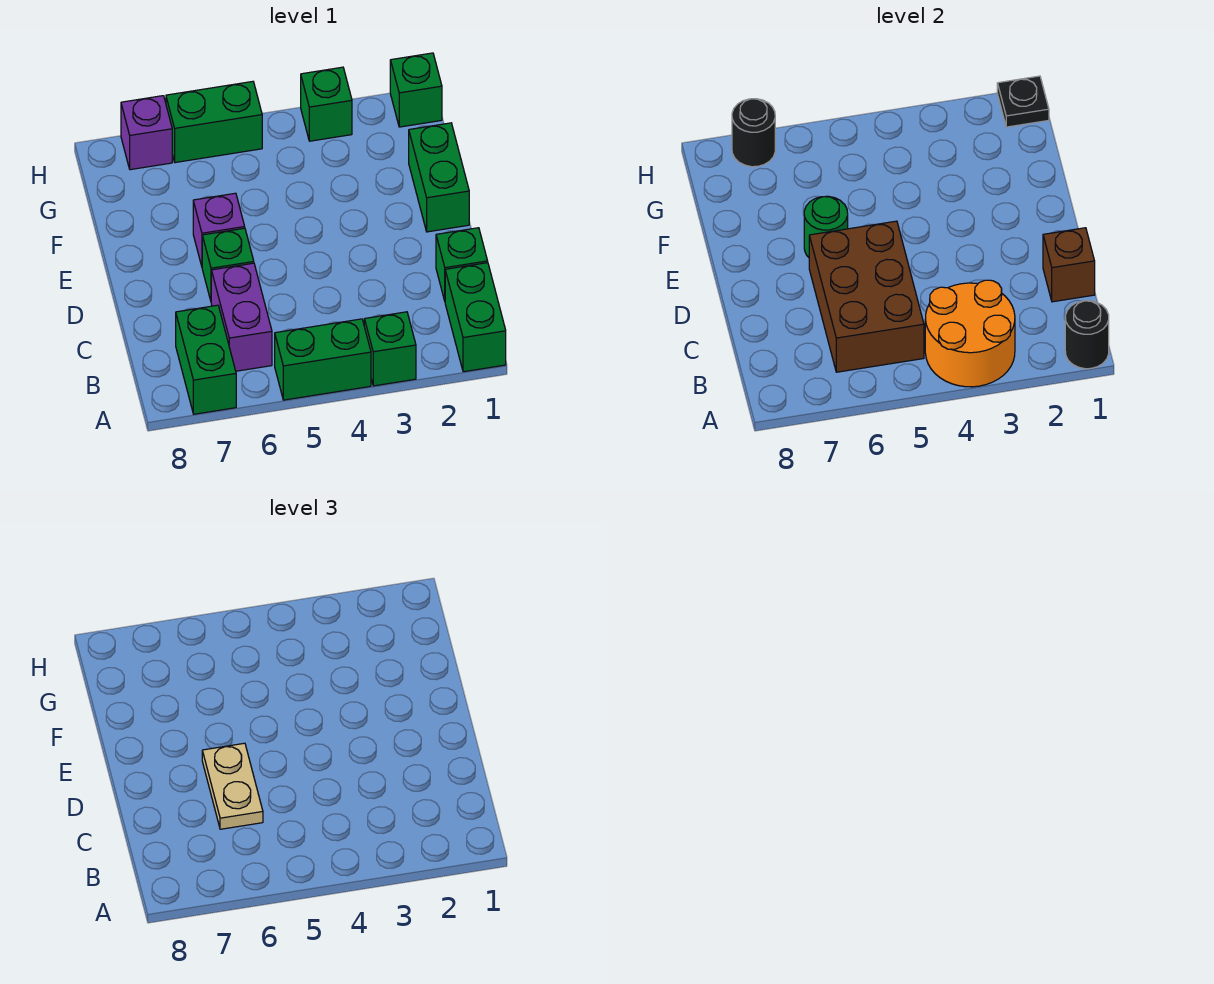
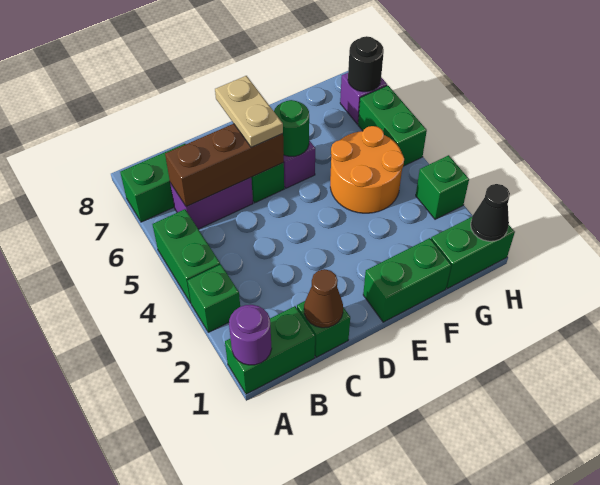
black 1x1 round brick [1065,301,1109,369] -> purple 1x1 round brick [229,305,272,365]
orange 2x2 round brick [925,280,1015,387] -> orange 2x2 round brick moved to [330,126,404,213]
brown 2x3 brick [809,221,924,372] -> brown 1x3 brick [165,124,284,207]
brown 1x1 brick [1043,228,1095,302] -> brown 1x1 cone [304,269,343,328]
tan 1x2 plate [202,743,263,829] -> tan 1x2 plate turned to [215,76,283,147]
green 1x1 brick [390,53,442,127] -> green 1x2 brick [431,217,515,288]
black 1x1 plate [997,76,1049,127] -> black 1x1 cone [471,184,510,241]

